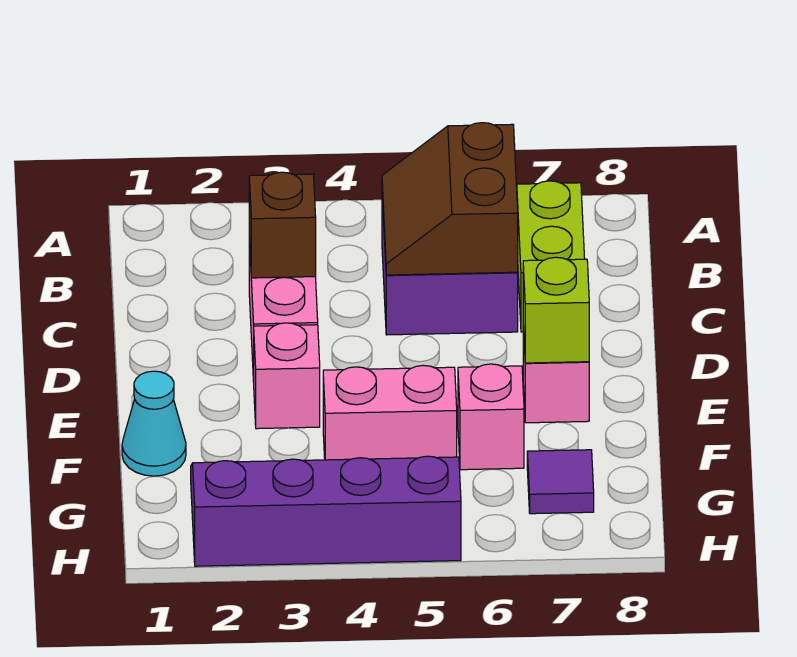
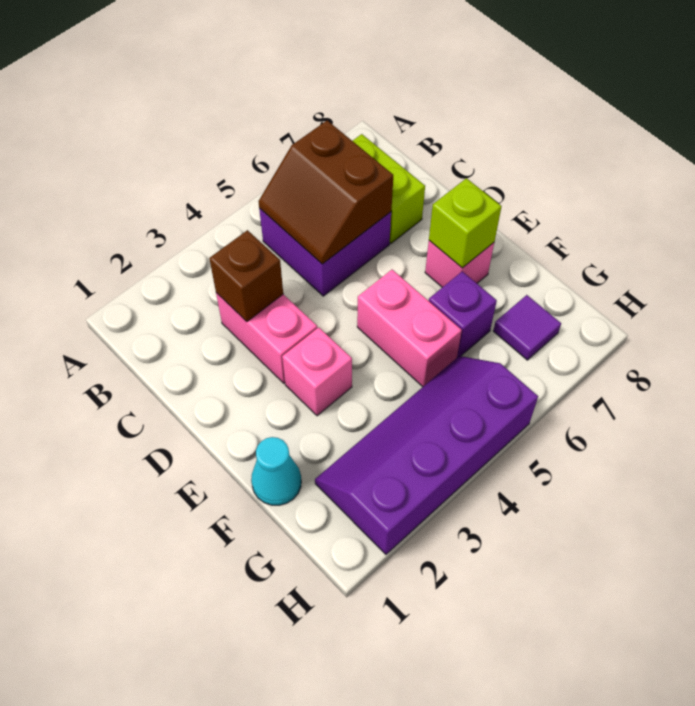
pink 1x2 brick [323,365,457,460] -> pink 1x2 brick turned to [357,270,462,387]
pink 1x1 brick [458,364,524,470] -> purple 1x1 brick [429,271,497,357]

